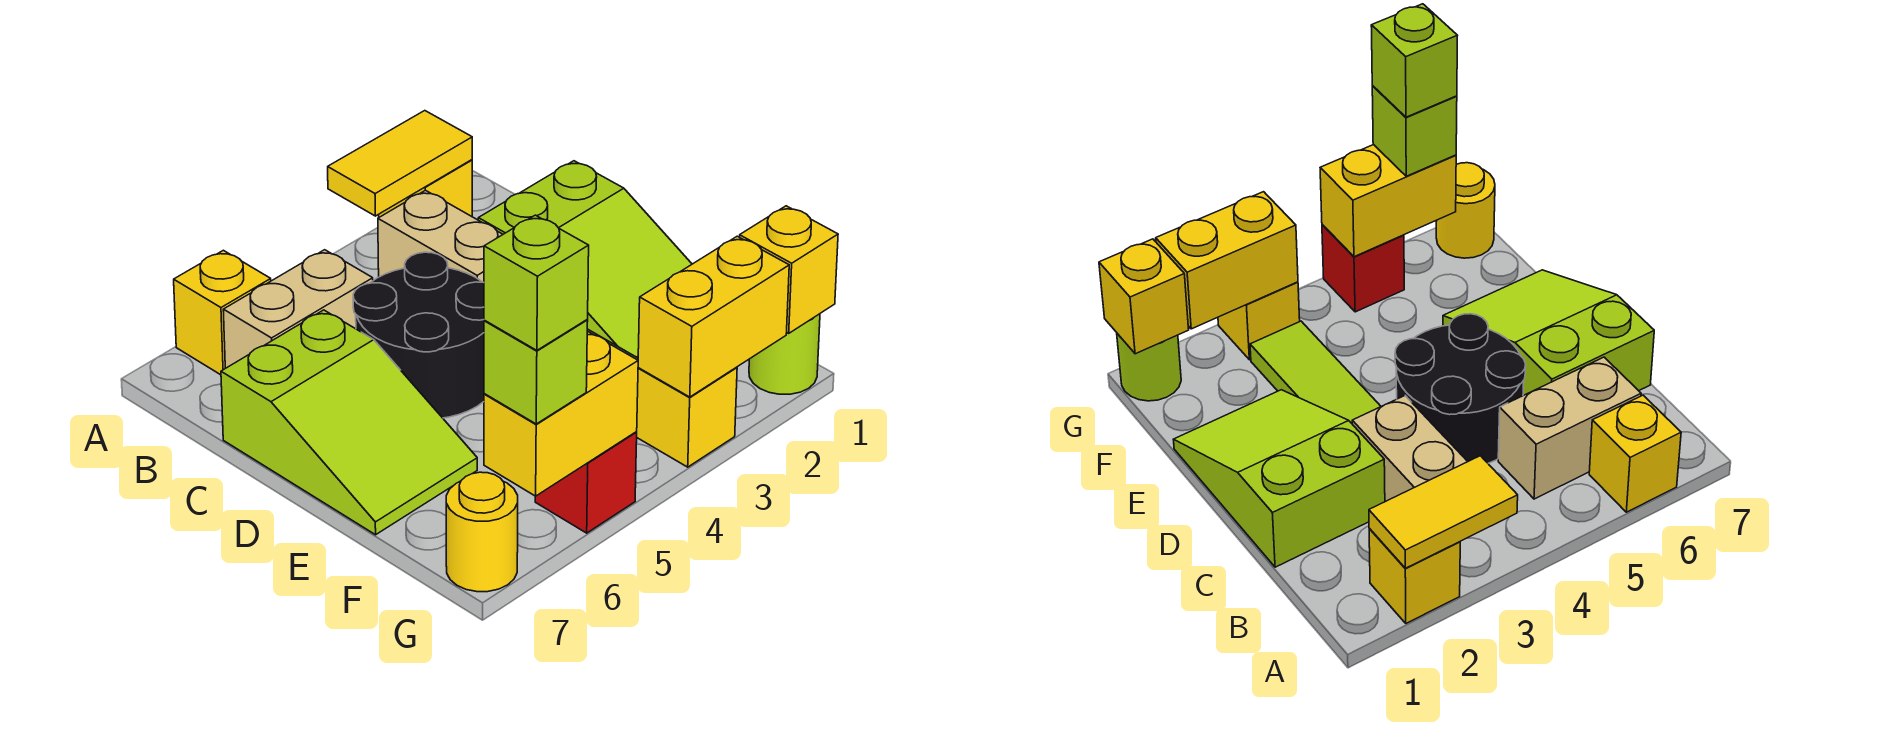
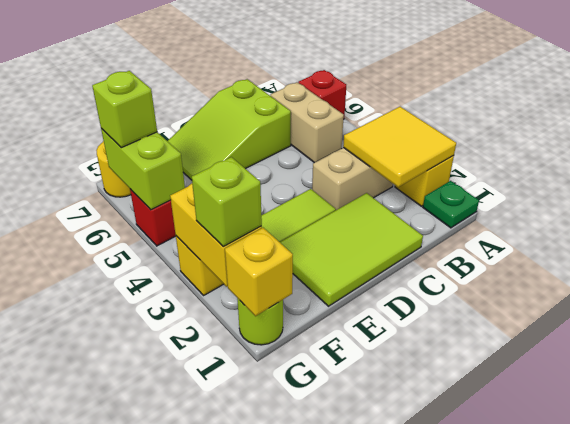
none -> green 1x1 plate [423,181,479,228]
yellow 1x2 tile [328,111,472,216] -> yellow 2x2 tile [343,107,456,187]
yellow 1x1 brick [174,250,271,375] -> red 1x1 brick [298,70,346,119]
lime 2x3 slope [478,161,692,358] -> lime 2x3 tile [280,193,423,306]
black 2x2 round brick [353,252,484,418] -> none
yellow 1x2 brick [484,331,638,496] -> lime 1x2 brick [101,129,185,210]
lime 1x1 brick [484,215,589,350] -> lime 1x1 brick moved to [192,157,262,246]

